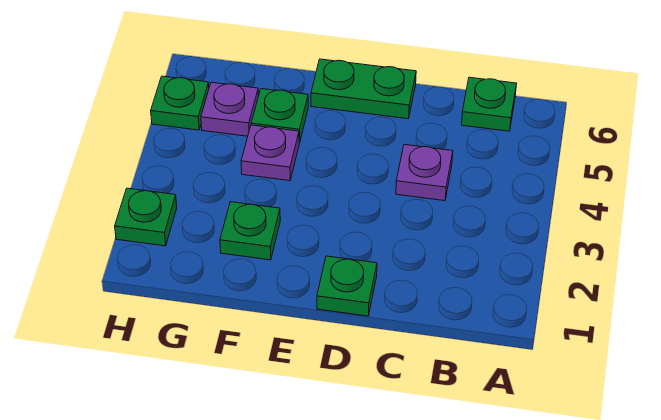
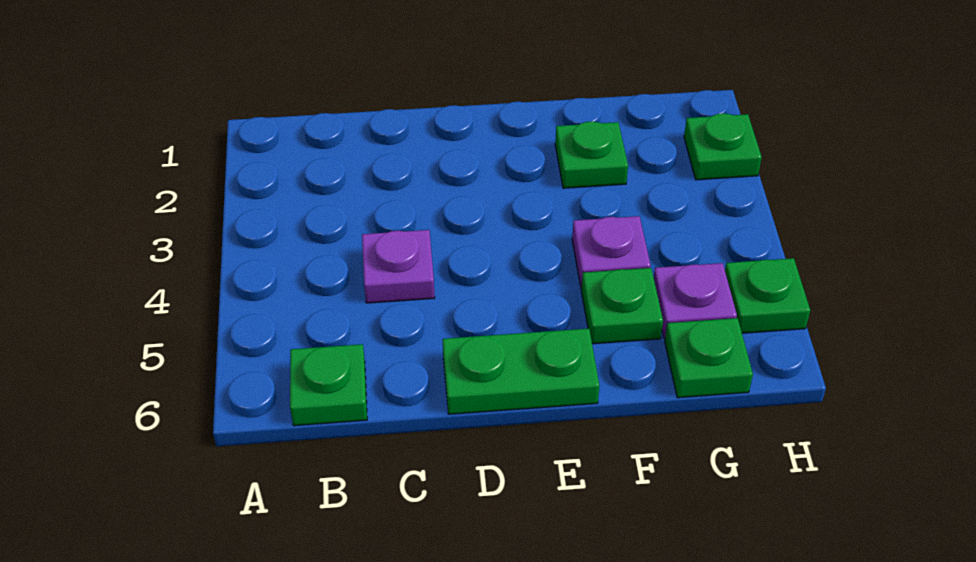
green 1x1 plate [317,256,377,316] -> green 1x1 plate moved to [665,318,753,398]

